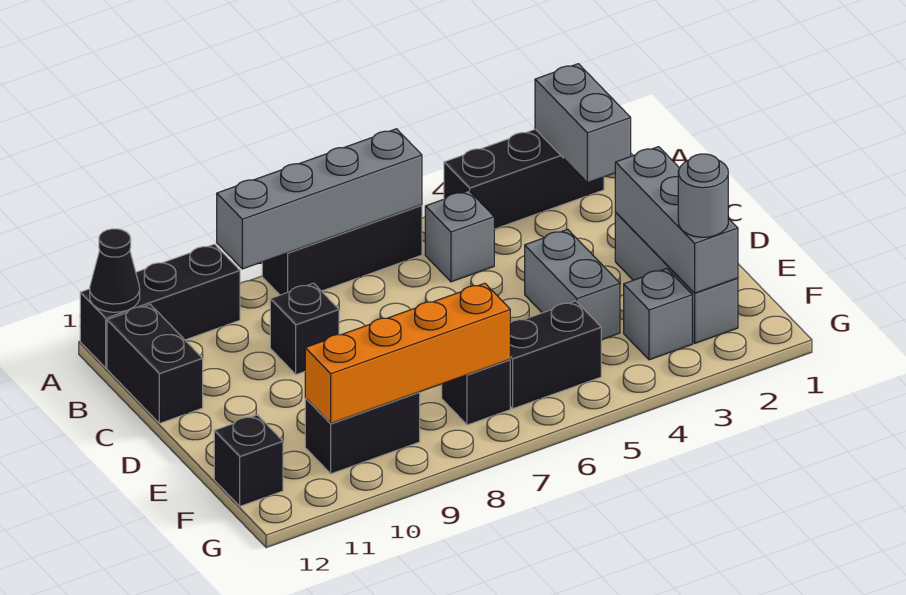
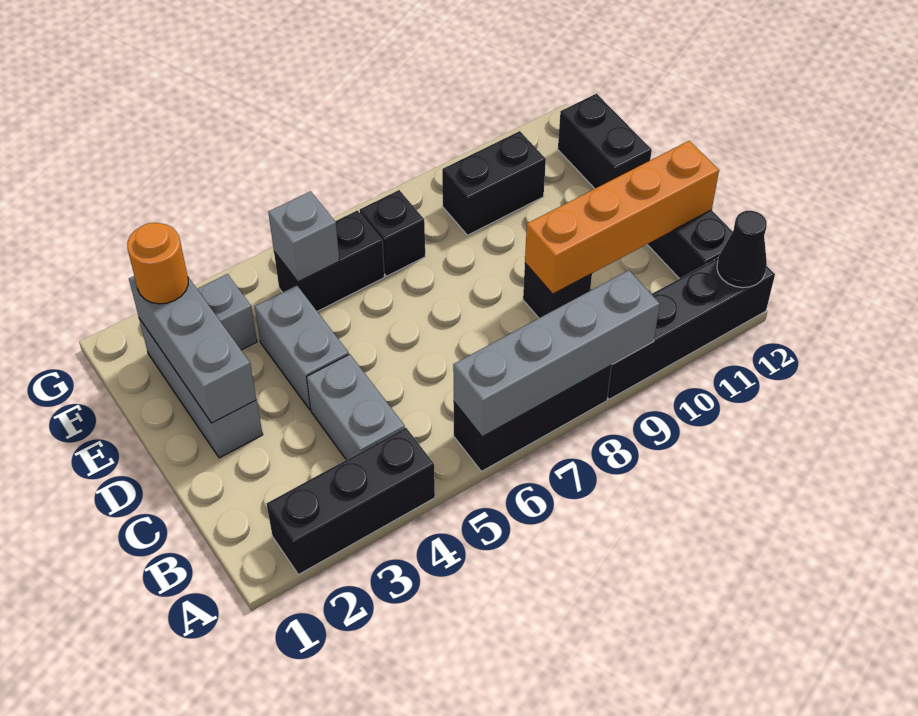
grey 1x2 brick [535,64,631,183] -> grey 1x2 brick moved to [307,354,405,460]
black 1x3 brick [80,244,240,368] -> black 1x4 brick [608,257,775,399]
grey 1x1 brick [425,190,494,282] -> grey 1x1 brick moved to [268,191,339,282]
grey 1x1 round brick [678,154,728,237] -> orange 1x1 round brick [127,223,188,304]
orange 1x4 brick [305,283,510,423] -> orange 1x4 brick moved to [525,141,719,294]
black 1x1 brick [214,415,283,506] -> black 1x2 brick [558,94,652,189]

